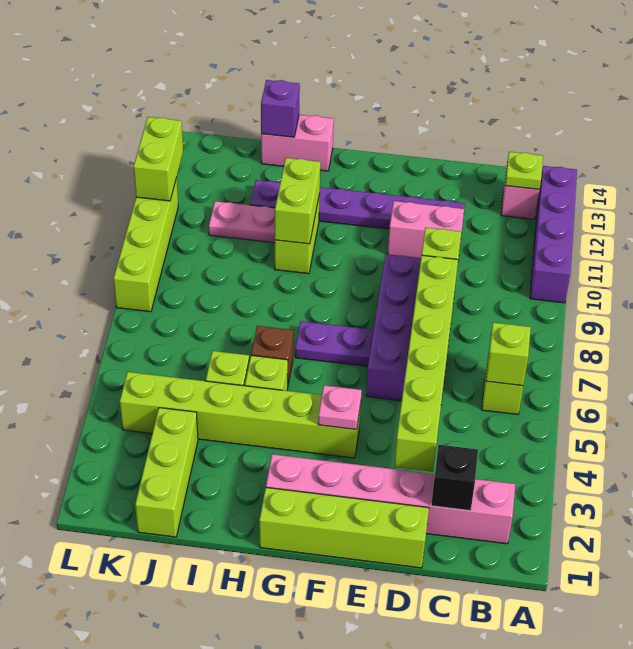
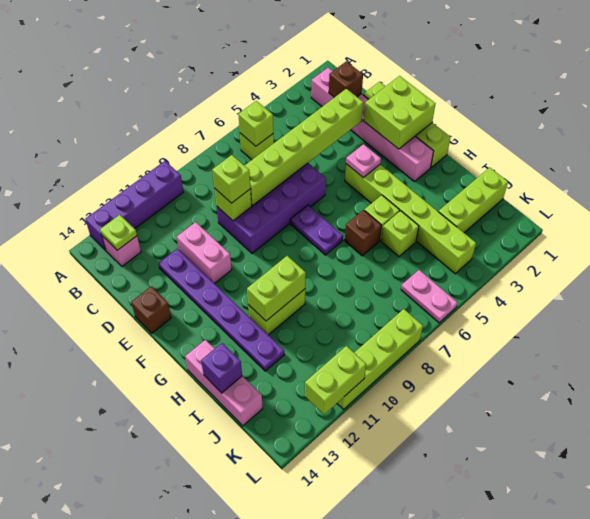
black 1x1 brick [431,445,478,511] -> brown 1x1 brick [329,61,363,97]
none -> lime 1x1 brick [212,155,250,203]
none -> lime 2x2 brick [364,76,435,149]
none -> brown 1x1 brick [131,286,171,333]
pink 1x2 brick [261,115,334,171] -> pink 1x3 brick [185,340,263,426]
pink 1x2 plate [209,201,275,243] -> pink 1x2 plate moved to [401,270,458,323]

